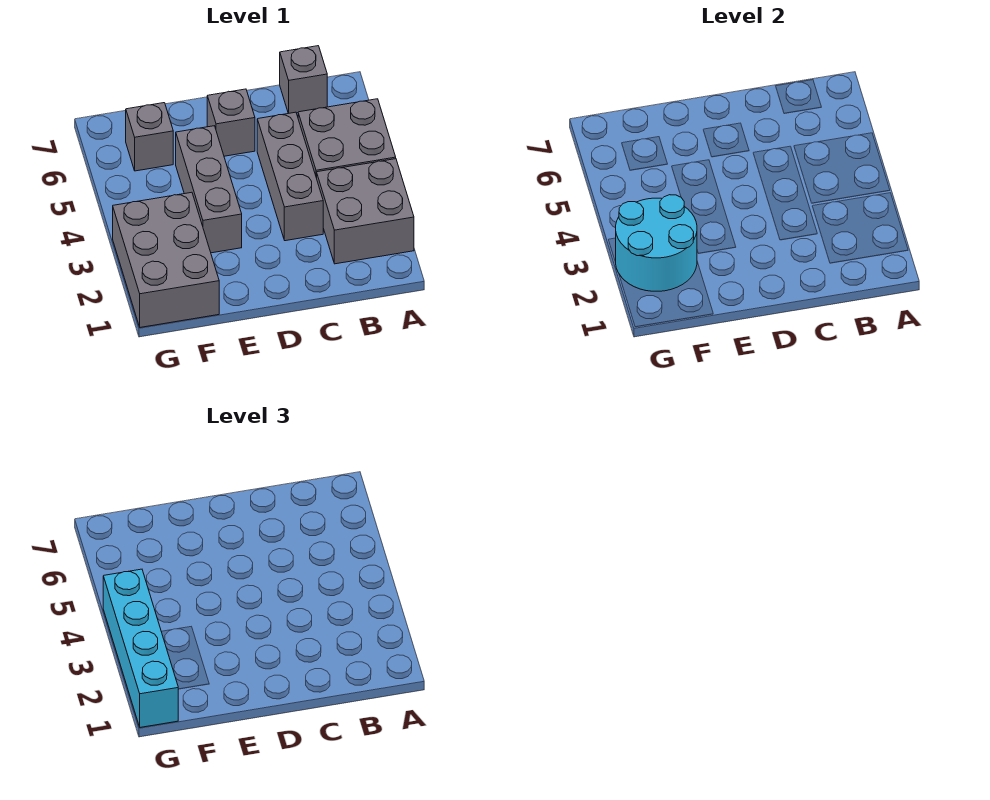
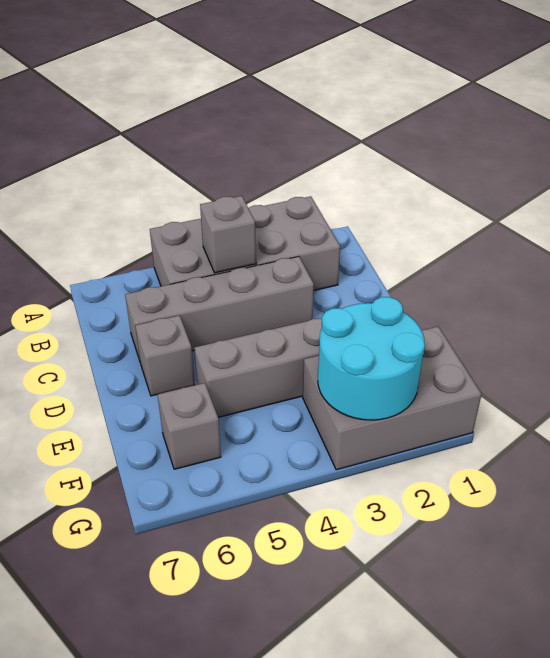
grey 1x1 brick [280,46,327,113] -> grey 1x1 brick moved to [200,196,256,273]
grey 1x3 brick [257,112,323,241] -> grey 1x4 brick [125,257,314,361]
cyan 1x4 brick [103,569,178,727] -> none

